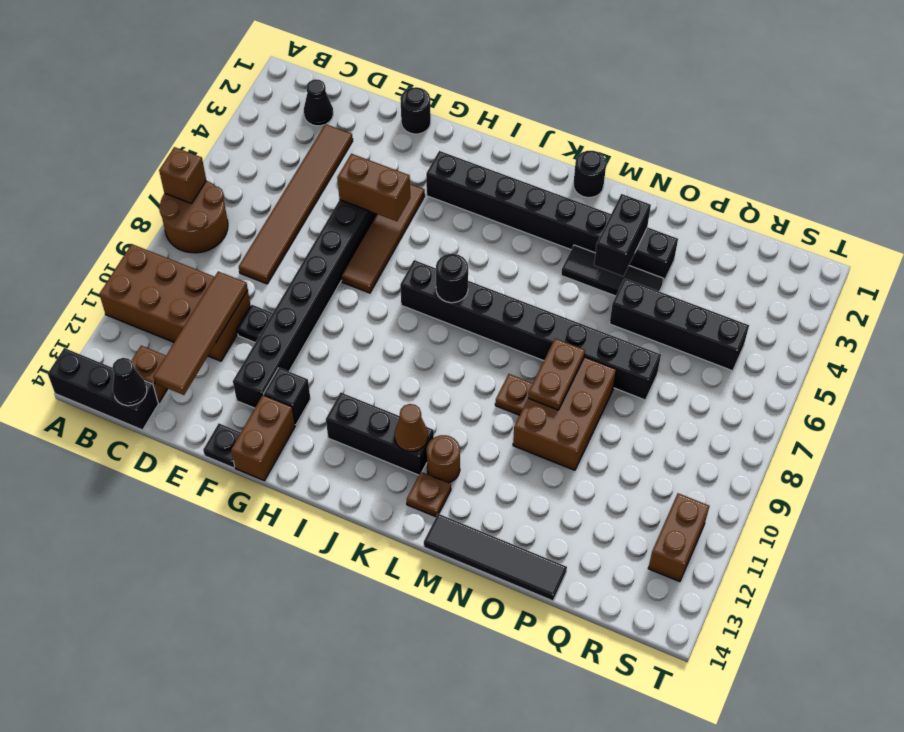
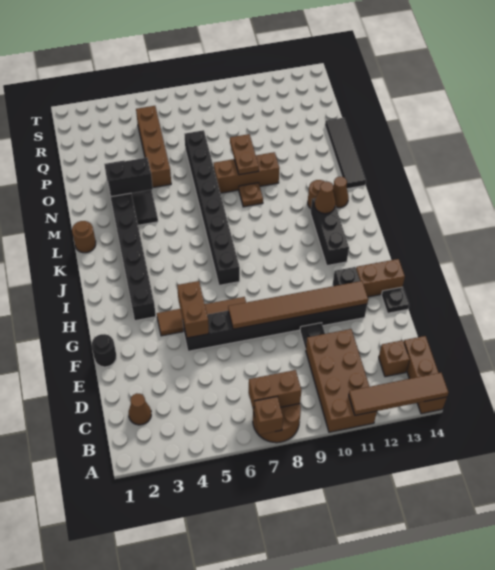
black 1x3 brick [48,348,158,430] -> brown 1x3 brick [404,336,447,414]
black 1x1 cone [304,79,333,126] -> brown 1x1 cone [129,393,151,425]
black 1x1 cone [112,358,147,406] -> none
brown 1x6 tile [239,124,353,284] -> brown 1x6 tile moved to [228,281,368,329]
brown 1x4 tile [153,271,248,395] -> brown 1x4 tile moved to [349,373,448,415]
black 1x1 round brick [436,254,468,303] -> none
black 1x1 round brick [573,151,606,198] -> brown 1x1 round brick [72,221,96,253]
brown 1x1 plate [407,472,451,517] -> brown 1x1 cone [333,177,349,208]
brown 2x3 brick [513,357,616,470] -> brown 1x3 brick [214,152,279,193]
brown 1x2 plate [528,338,585,410] -> brown 1x2 plate turned to [230,134,259,175]
black 1x4 brick [610,279,749,371] -> brown 1x4 brick [136,106,171,188]
brown 1x2 brick [648,493,709,582] -> brown 1x2 brick moved to [249,370,301,412]

